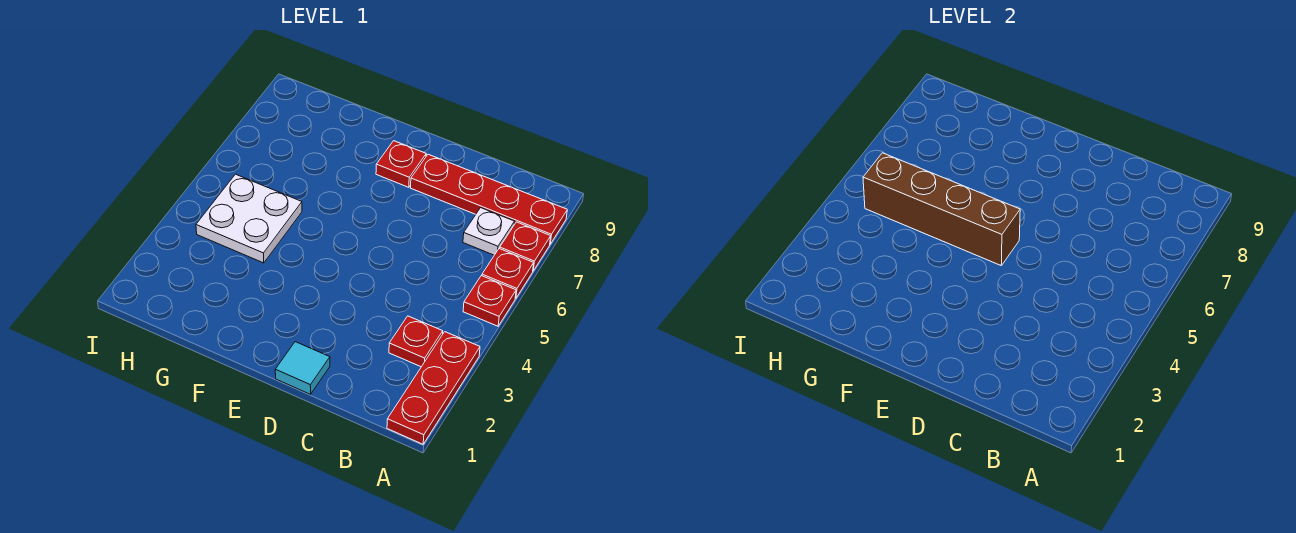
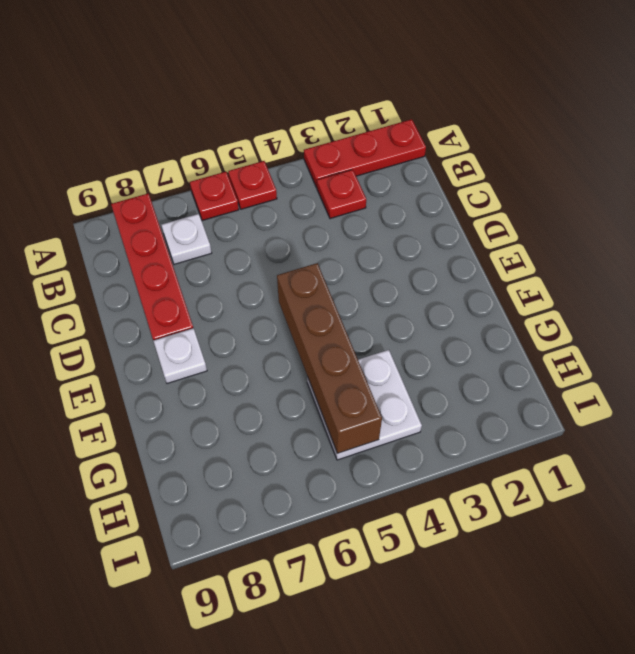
red 1x1 plate [500,222,551,271] -> none
cyan 1x1 tile [275,342,330,394] -> none
red 1x1 plate [376,141,426,187] -> white 1x1 plate [153,328,207,383]

